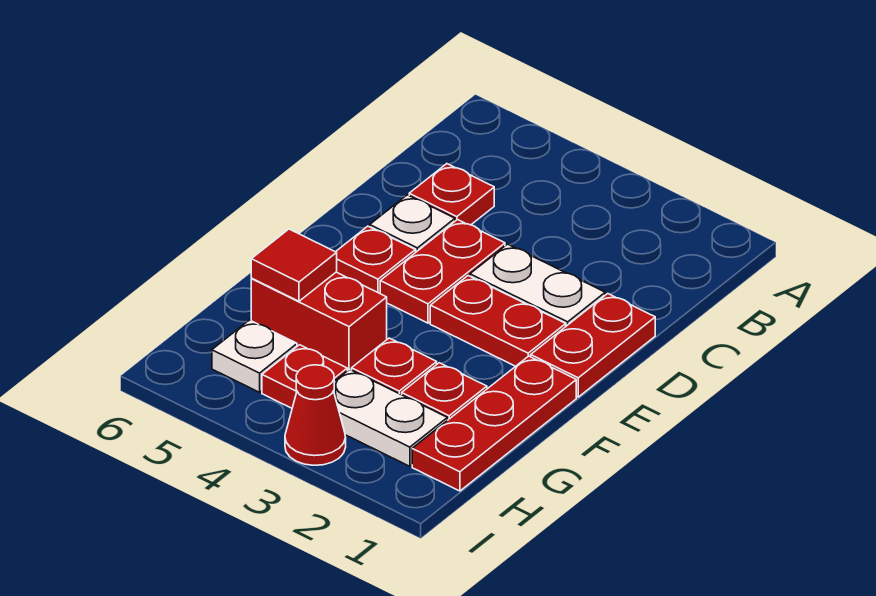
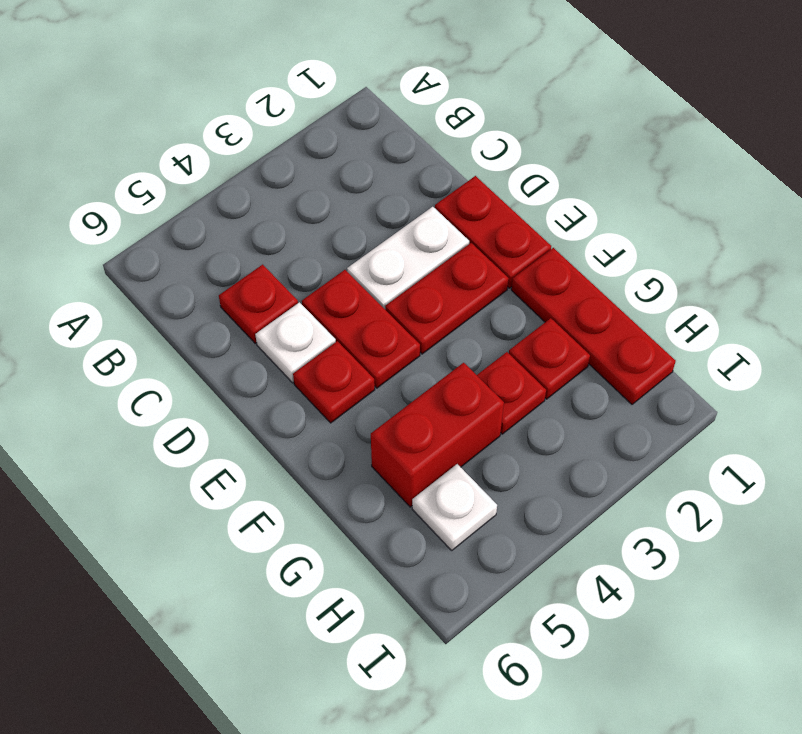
red 1x1 tile [251,229,337,301] -> none
white 1x2 plate [334,369,447,466] -> none
red 1x1 plate [262,345,347,408] -> none
red 1x1 cone [285,365,346,465] -> none

